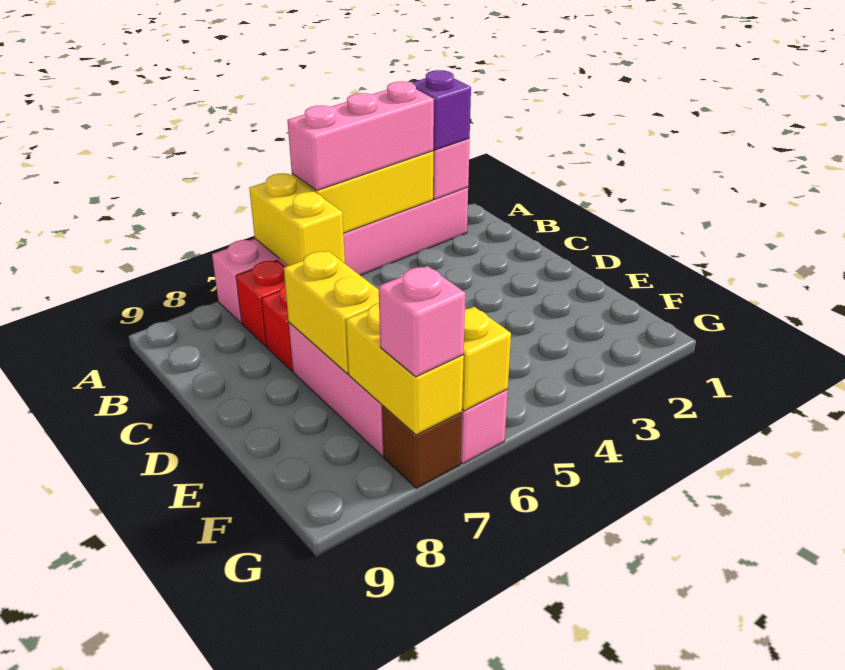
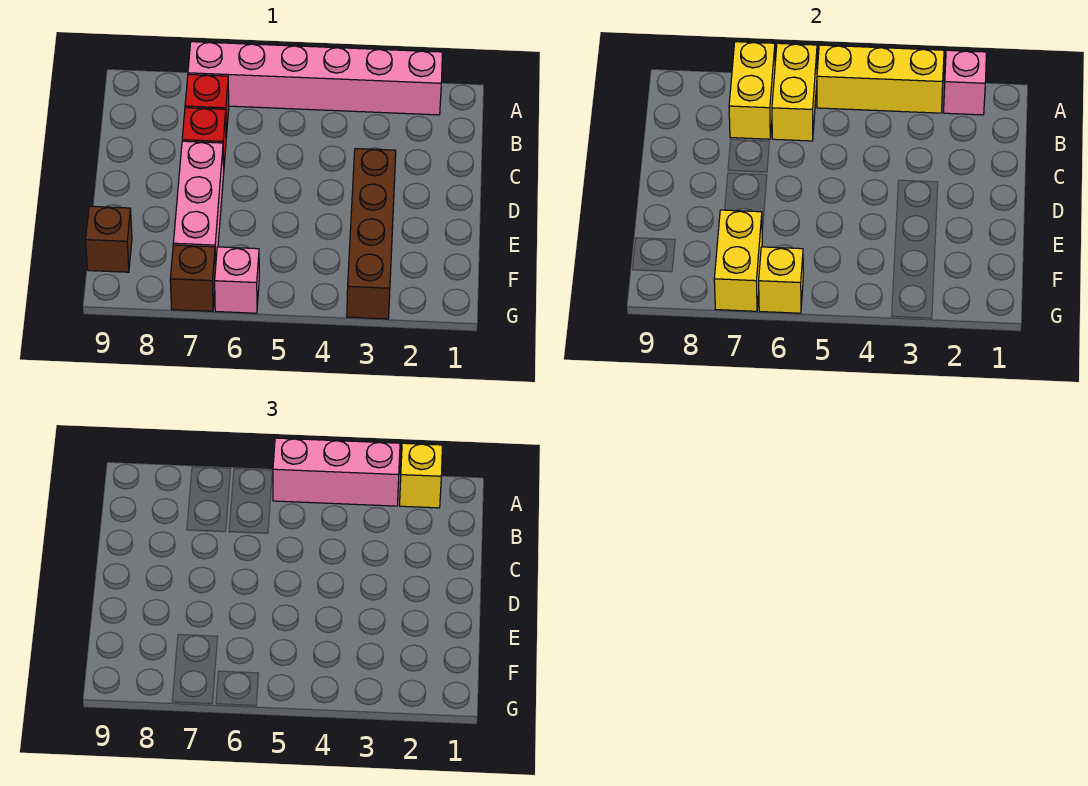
purple 1x1 brick [412,70,471,150] -> yellow 1x1 brick [400,443,443,508]
none -> brown 1x4 brick [347,149,396,319]
yellow 1x2 brick [284,251,379,374] -> yellow 1x2 brick moved to [729,42,775,139]
none -> brown 1x1 brick [86,206,132,272]
pink 1x1 brick [379,266,465,377] -> none

